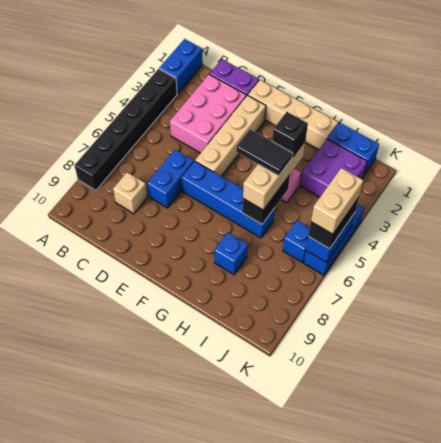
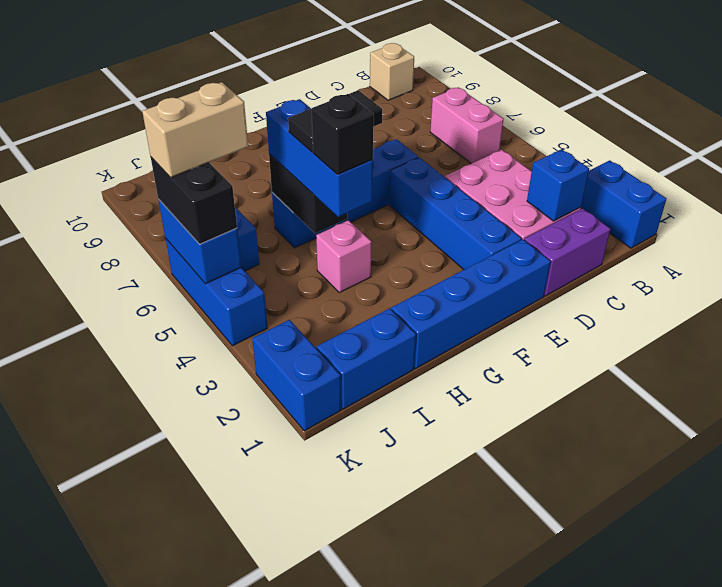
black 1x6 brick [74,69,177,190] -> none
none -> pink 1x2 brick [430,87,504,164]
tan 1x1 brick [113,172,147,214] -> tan 1x1 brick moved to [370,43,414,100]
blue 1x2 brick [147,150,194,208] -> blue 1x2 brick moved to [252,320,341,431]
tan 1x4 brick [248,80,338,150] -> blue 1x4 brick [391,239,551,369]
tan 1x4 brick [195,95,266,176] -> blue 1x4 brick [390,158,522,270]
tan 1x3 brick [243,142,305,210] -> blue 1x3 brick [266,99,373,217]
blue 1x1 brick [214,233,248,275] -> blue 1x1 brick moved to [527,149,589,221]
purple 2x2 brick [301,139,367,197] -> none
tan 1x2 brick [311,168,363,234] -> tan 1x2 brick turned to [142,82,248,178]

